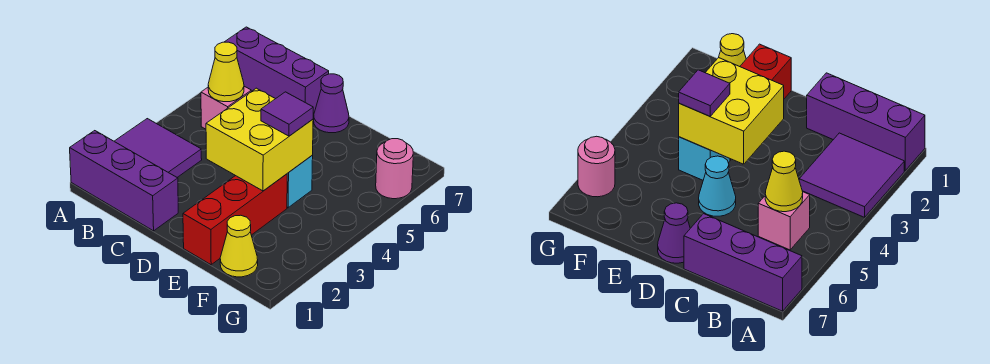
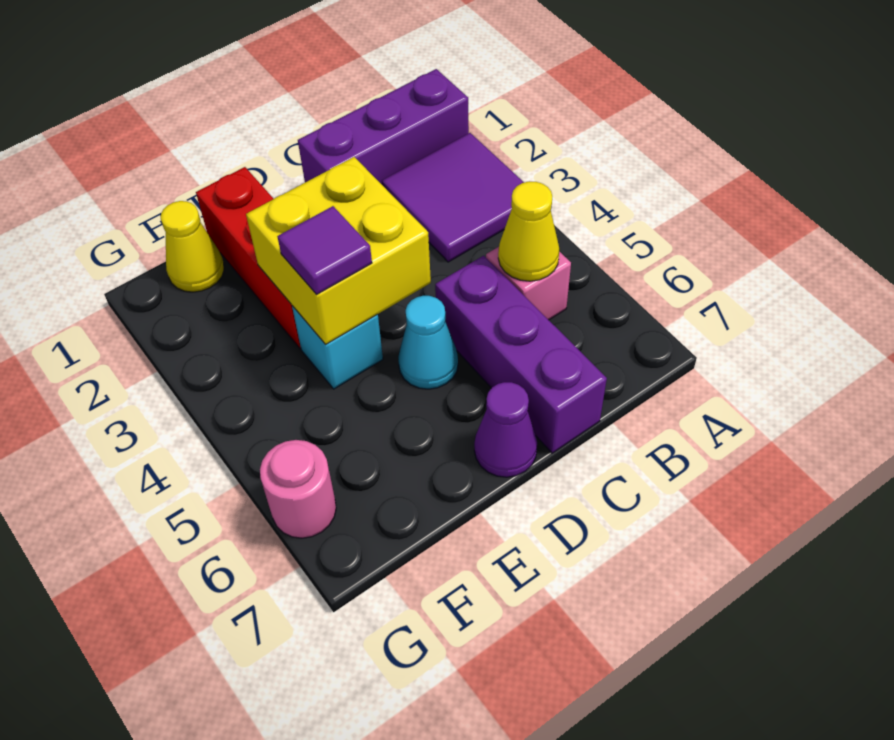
purple 1x3 brick [225,27,329,116] -> purple 1x3 brick turned to [435,256,607,453]

